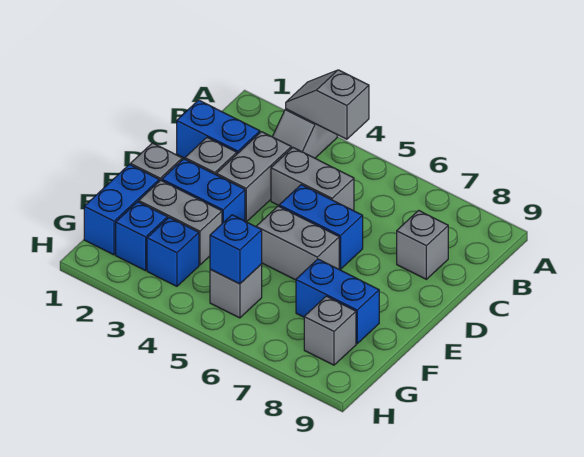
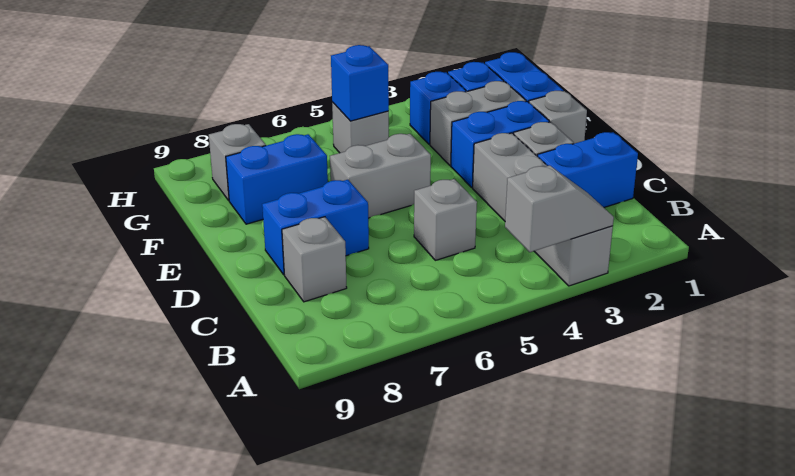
grey 1x2 brick [271,148,354,211] -> grey 1x1 brick [414,179,477,260]
blue 1x2 brick [279,185,363,269] -> blue 1x2 brick moved to [262,180,369,275]

